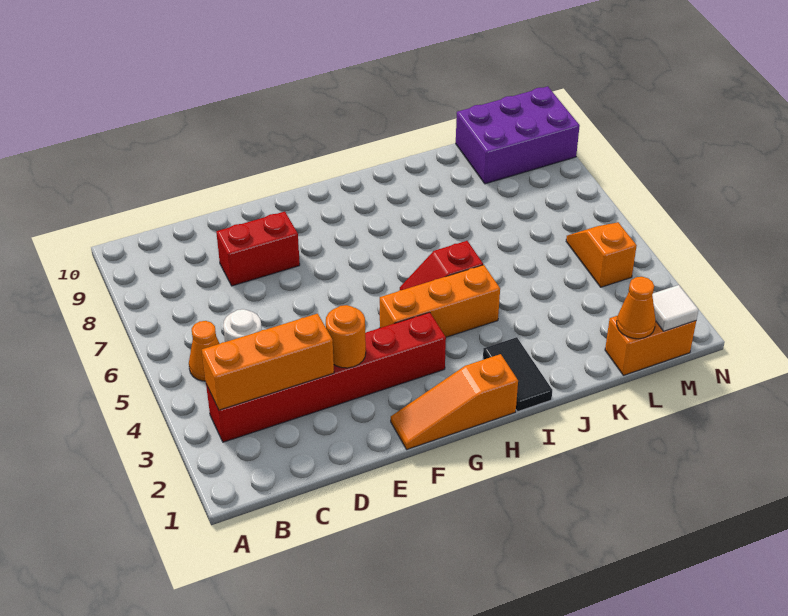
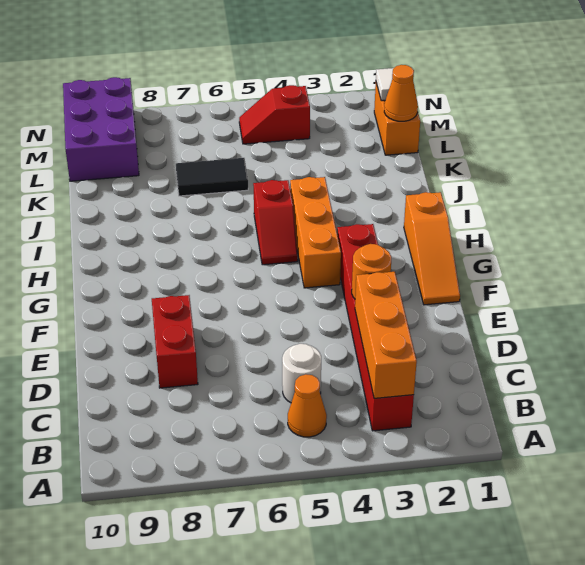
black 1x2 tile [483,337,552,412] -> black 1x2 tile moved to [176,158,248,196]
orange 1x2 slope [566,222,637,287] -> red 1x2 slope [239,85,310,144]

